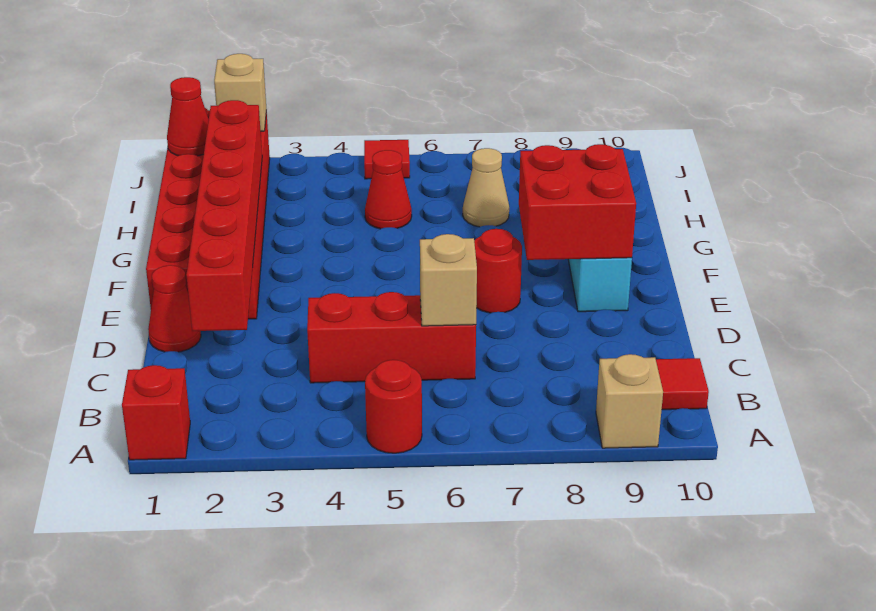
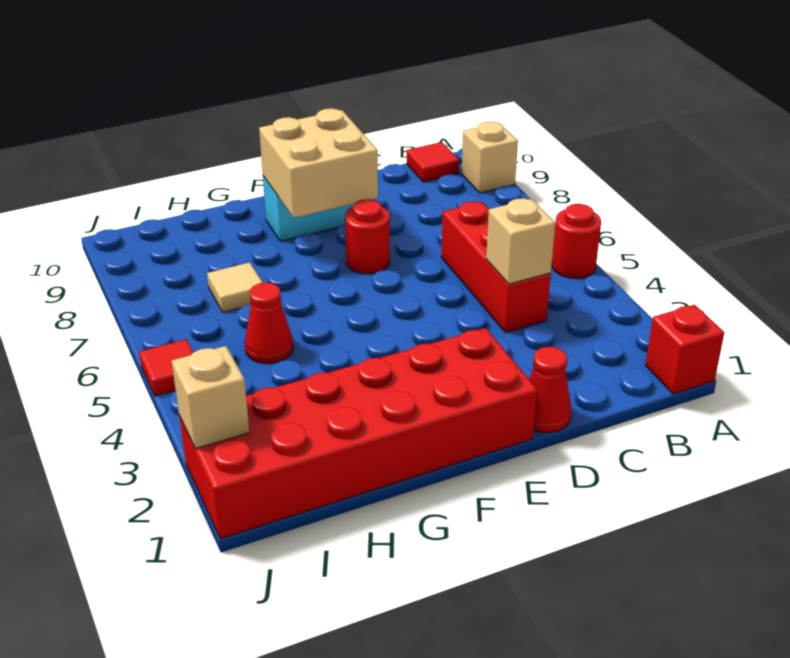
red 1x6 brick [187,100,262,331] -> none
tan 1x1 brick [420,234,477,326] -> tan 1x1 brick moved to [486,198,555,284]
red 2x2 brick [519,144,636,260] -> tan 2x2 brick [259,108,378,218]
tan 1x1 cone [463,148,509,227] -> tan 1x1 tile [207,262,263,312]
red 1x1 cone [167,77,209,156] -> none

